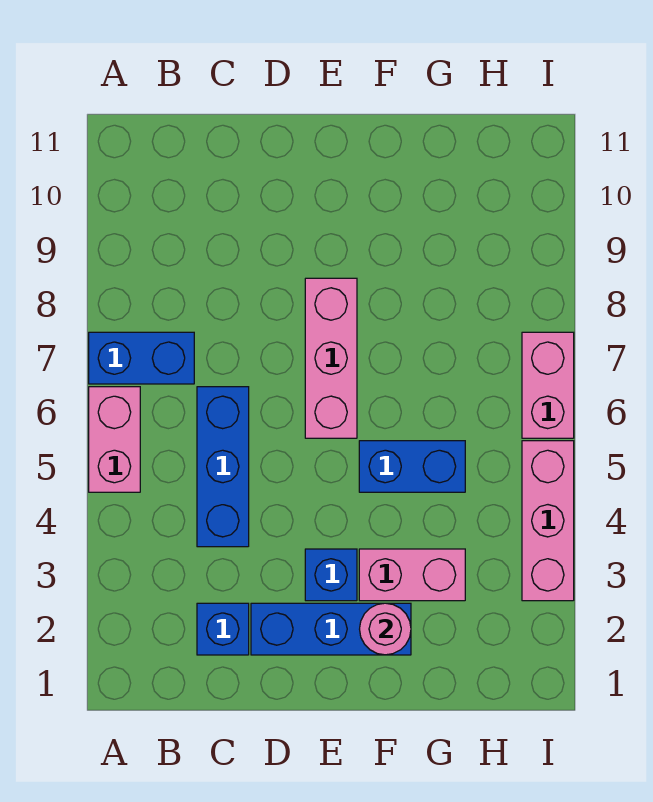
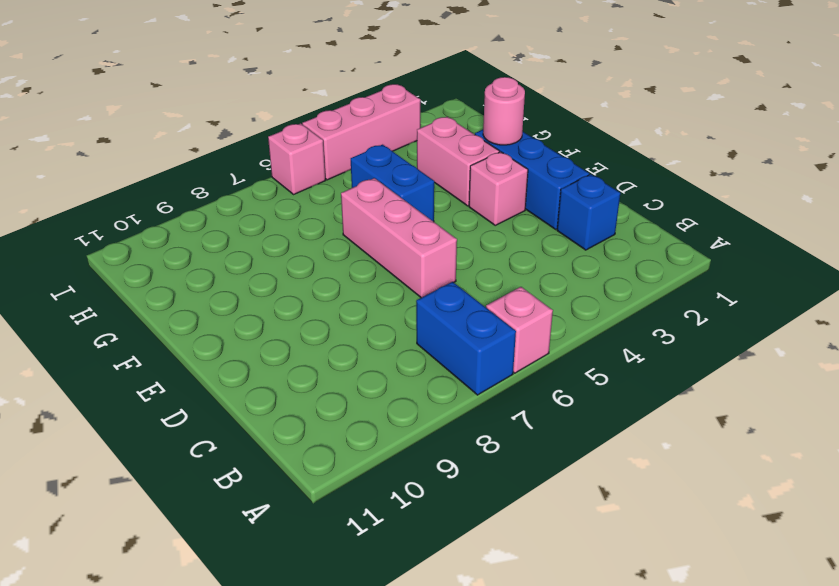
pink 1x2 brick [89,387,140,492] -> pink 1x1 brick [486,287,553,373]
blue 1x3 brick [197,387,249,547] -> none
blue 1x1 brick [305,549,357,601] -> pink 1x1 brick [469,152,528,225]
pink 1x3 brick [305,278,357,438] -> pink 1x3 brick turned to [341,178,457,298]
pink 1x2 brick [522,332,574,438] -> pink 1x1 brick [268,123,326,194]

